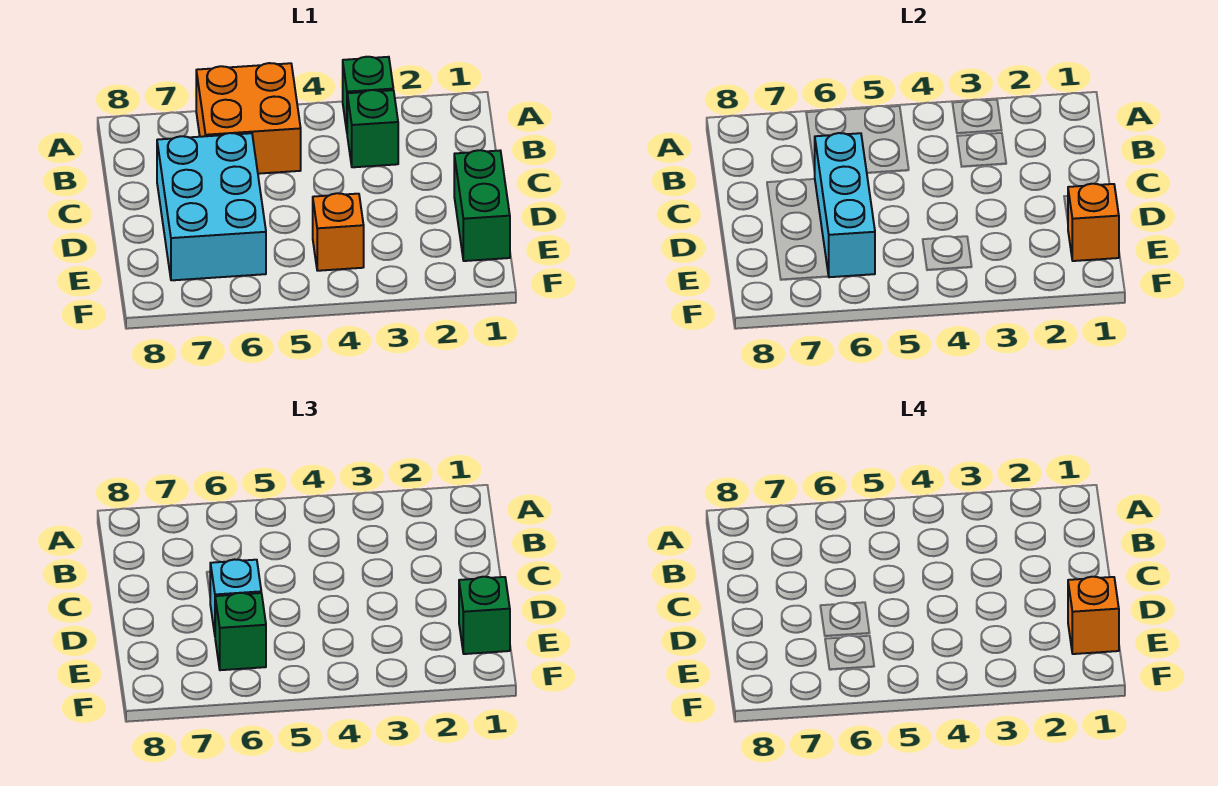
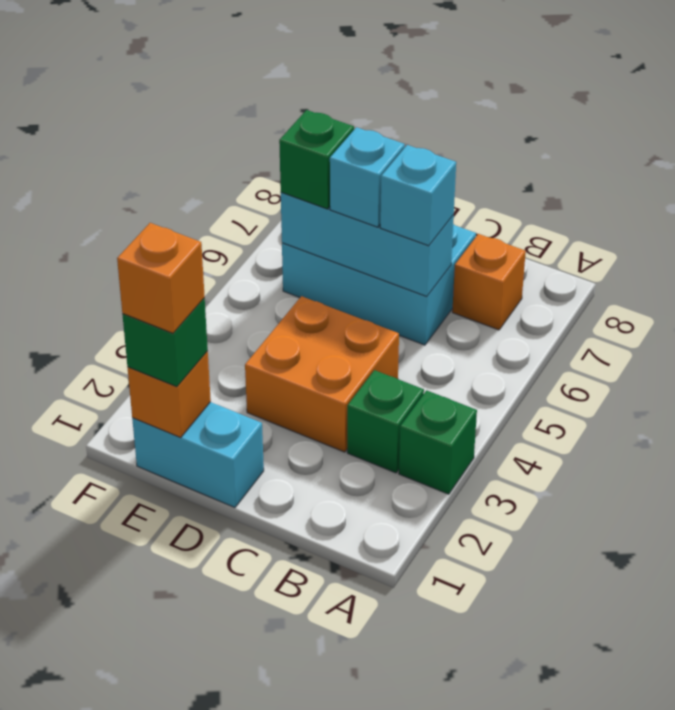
orange 2x2 brick [196,63,301,174] -> orange 2x2 brick moved to [245,296,399,452]
none -> cyan 1x1 brick [380,145,456,246]
green 1x2 brick [454,150,510,261] -> cyan 1x2 brick [132,402,264,508]
orange 1x1 brick [313,193,364,271] -> orange 1x1 brick moved to [452,234,526,330]

